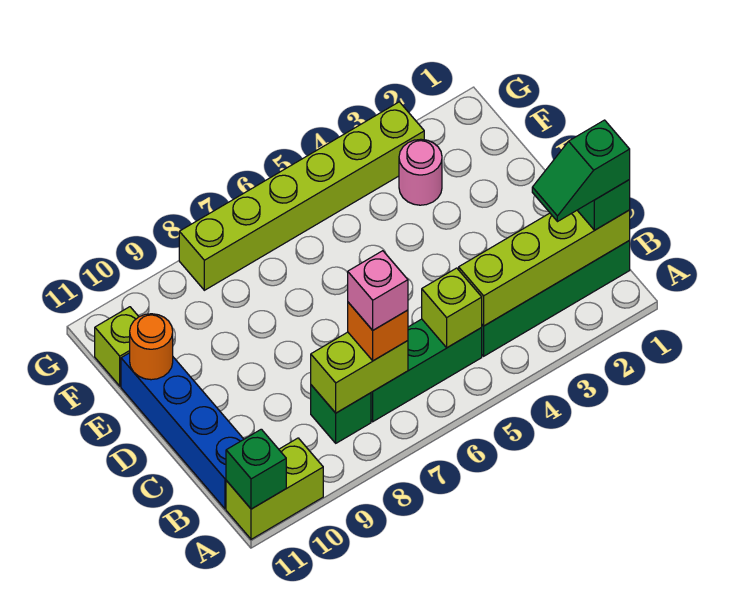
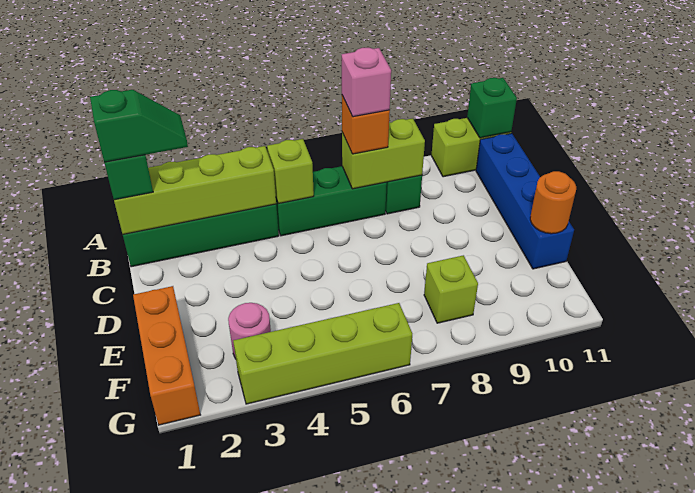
none -> orange 1x3 brick [133,286,200,425]
lime 1x1 brick [95,307,139,386] -> lime 1x1 brick moved to [424,255,478,323]
lime 1x6 brick [179,102,424,290] -> lime 1x4 brick [233,303,412,404]

